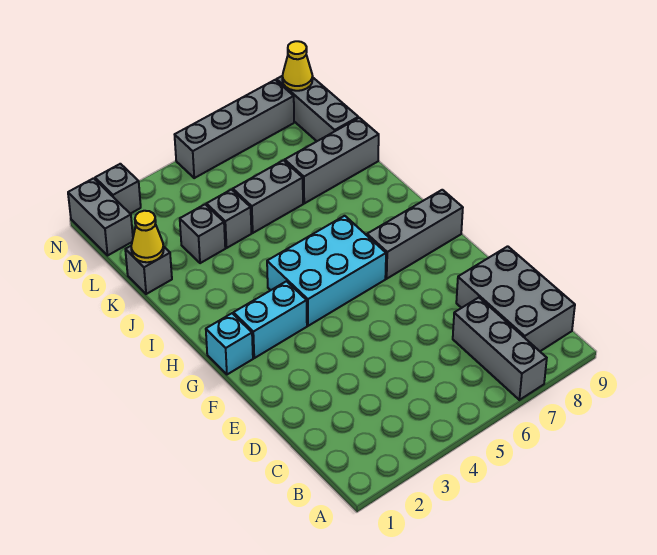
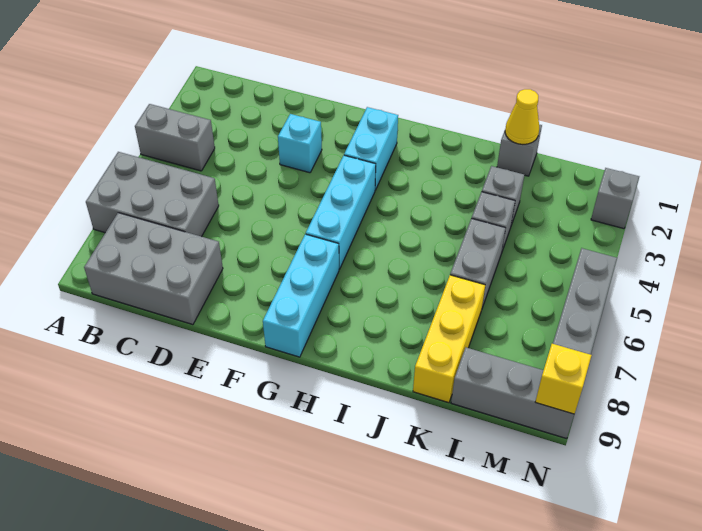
grey 1x3 brick [453,298,547,400] -> grey 2x3 brick [86,152,219,237]
cyan 1x1 brick [206,313,253,374] -> cyan 1x1 brick moved to [278,114,322,173]
cyan 2x3 brick [267,216,386,326] -> cyan 1x3 brick [306,155,376,269]
grey 1x3 brick [367,190,463,279] -> cyan 1x3 brick [263,234,339,357]
grey 1x3 brick [285,118,379,203] -> yellow 1x3 brick [413,275,485,403]
grey 1x2 brick [68,178,133,255] -> grey 1x2 brick moved to [135,104,215,171]
yellow 1x1 cone [282,41,313,91] -> yellow 1x1 brick [535,344,592,414]

